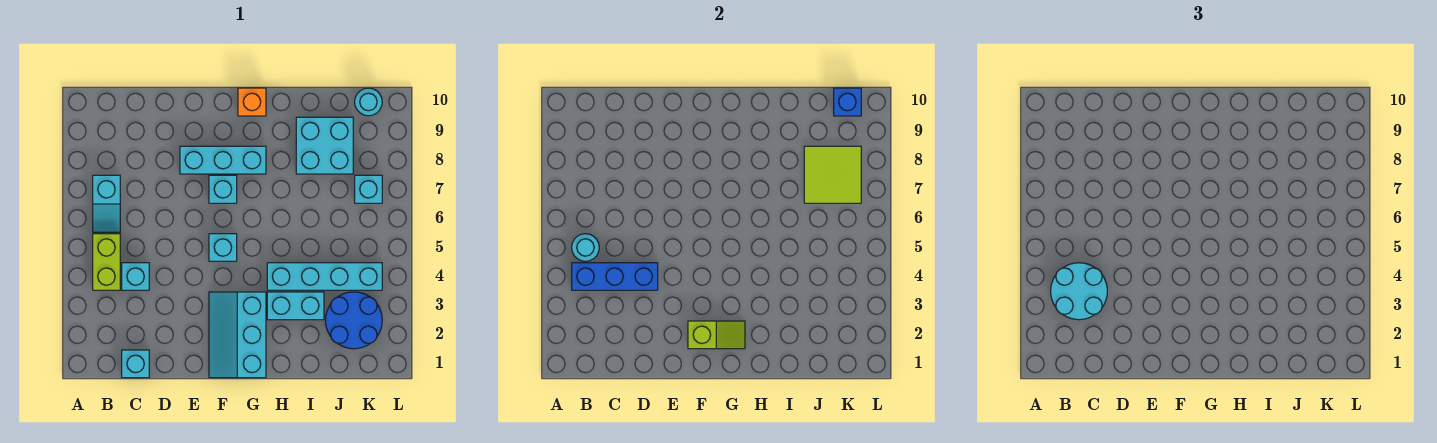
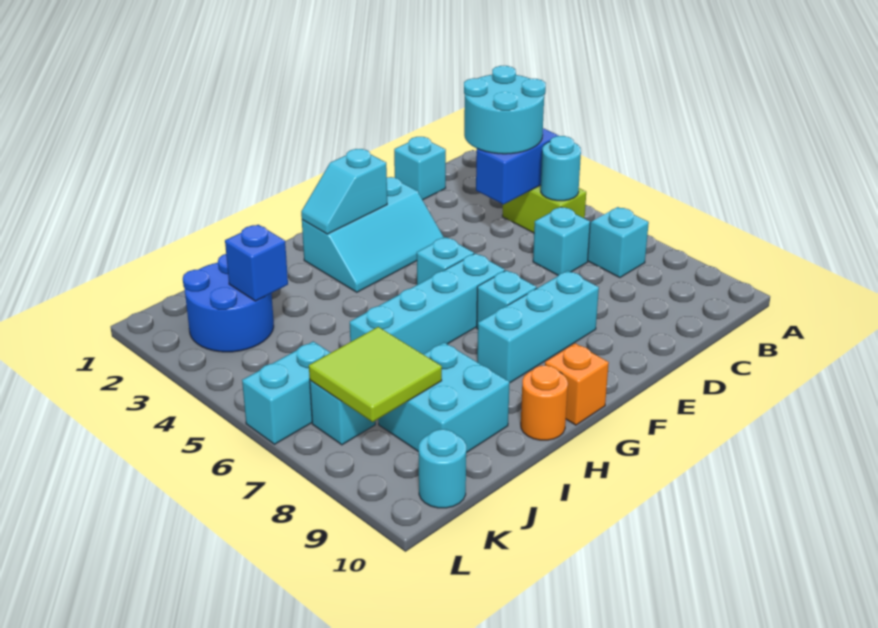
blue 1x3 brick [572,263,658,290] -> blue 1x2 brick [476,128,558,205]
cyan 1x1 brick [122,263,149,290] -> cyan 1x1 brick moved to [533,207,590,275]
cyan 2x3 slope [209,292,266,378] -> cyan 2x3 slope turned to [302,177,444,292]
lime 1x2 slope [688,321,745,349] -> cyan 1x2 slope [301,149,387,234]
cyan 1x2 brick [267,292,324,320] -> cyan 1x2 brick moved to [242,341,331,444]
cyan 1x4 brick [267,263,382,290] -> cyan 1x4 brick moved to [350,253,505,354]
none -> orange 1x1 round brick [521,366,568,440]
blue 1x1 brick [834,88,861,116] -> blue 1x1 brick moved to [225,225,288,301]

